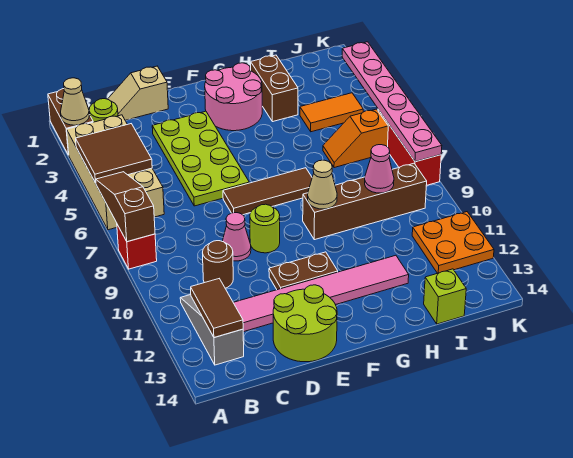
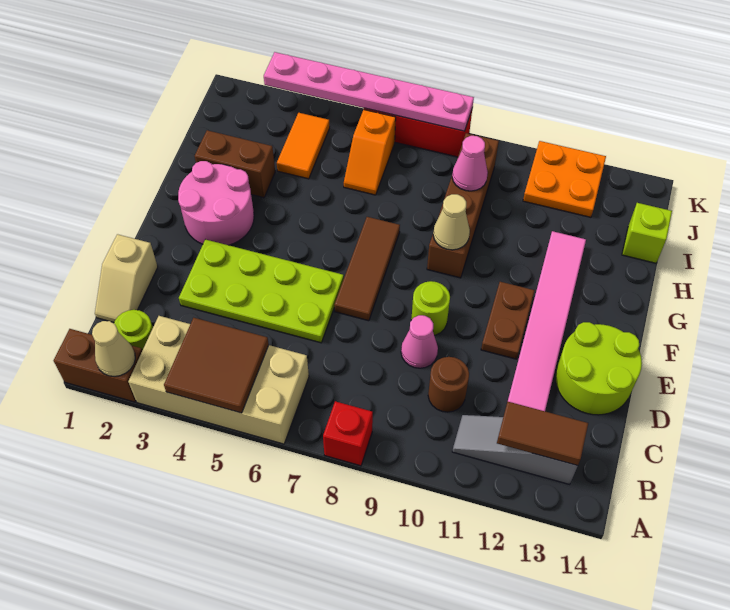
brown 1x3 slope [96,172,155,242] -> none

